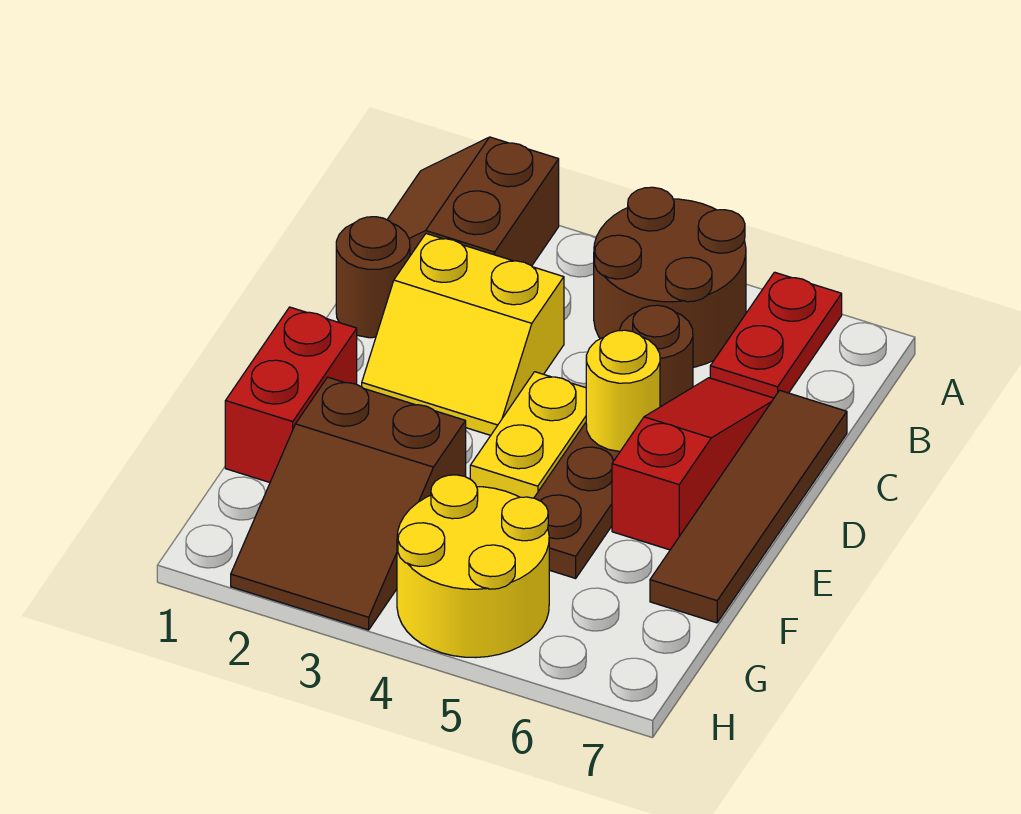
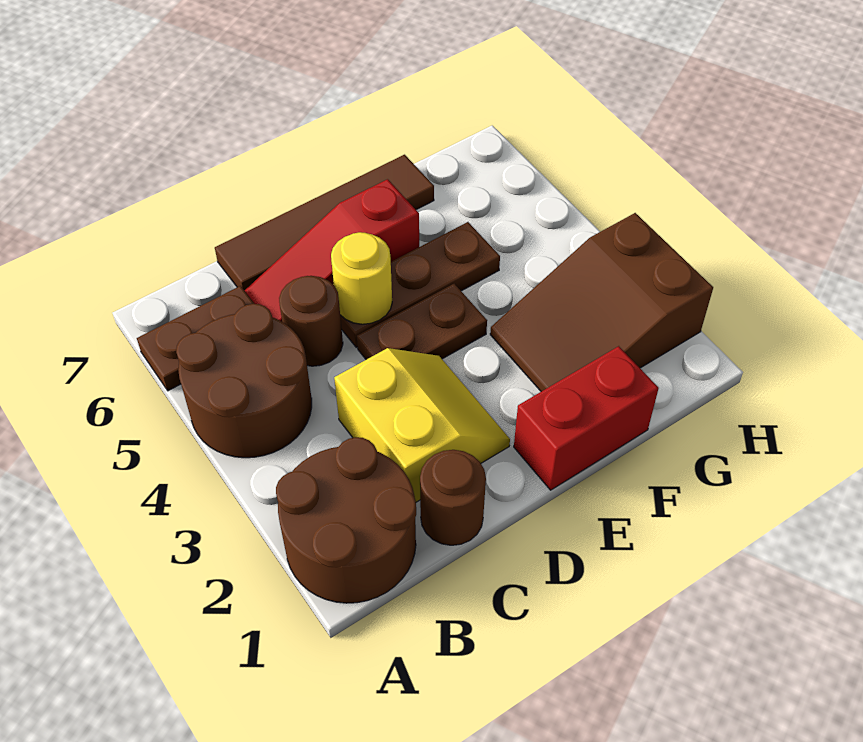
brown 2x2 slope [387,137,559,266] -> brown 2x2 round brick [276,437,416,603]
red 1x2 plate [710,272,842,398] -> brown 1x2 plate [137,286,254,391]
yellow 1x2 plate [470,372,586,498] -> brown 1x2 plate [357,284,487,360]
brown 2x3 slope [231,377,466,630] -> brown 2x3 slope turned to [490,213,713,392]
yellow 2x2 round brick [397,475,549,658] -> none

